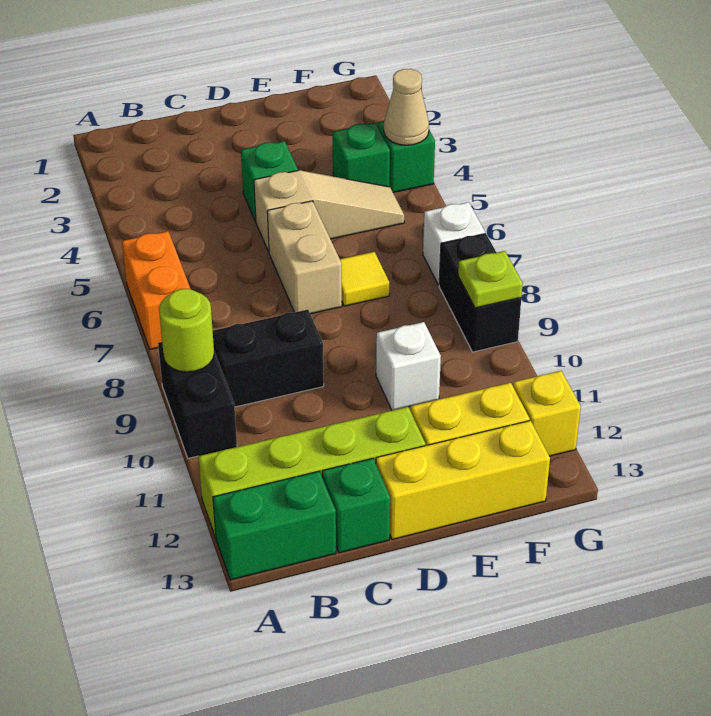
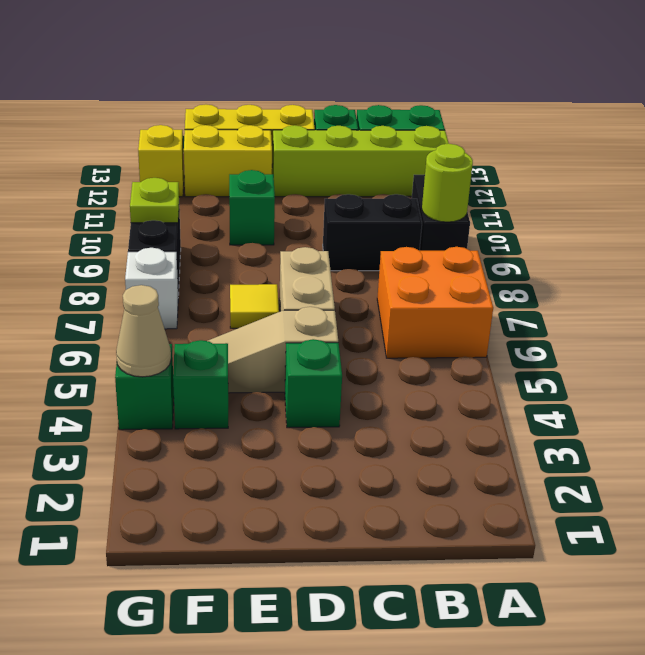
orange 1x2 brick [122,231,190,349] -> orange 2x2 brick [377,247,493,358]
white 1x1 brick [376,322,441,410] -> green 1x1 brick [229,170,275,245]

